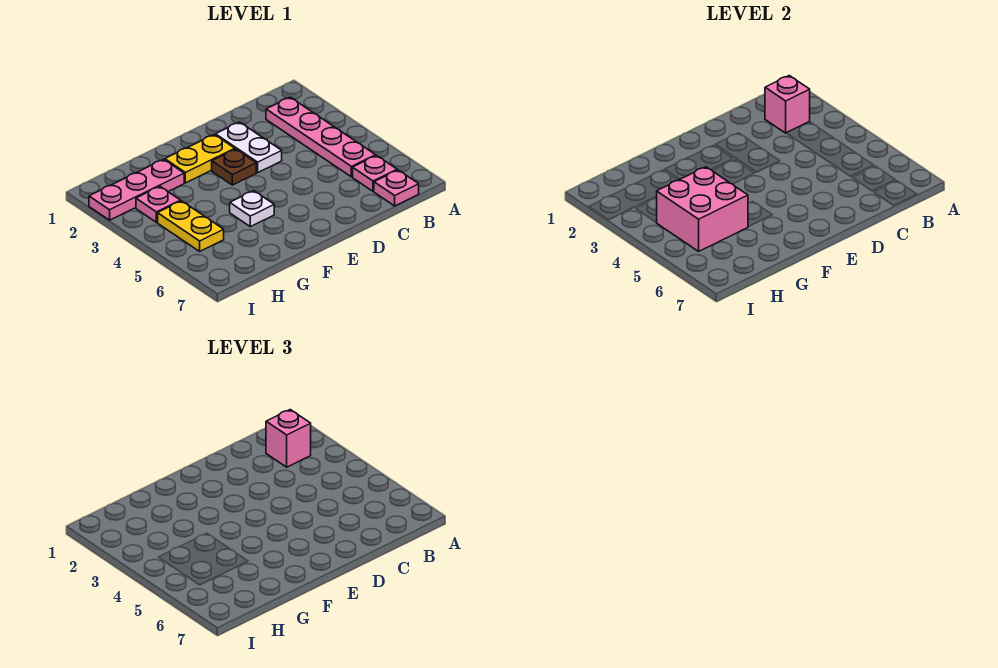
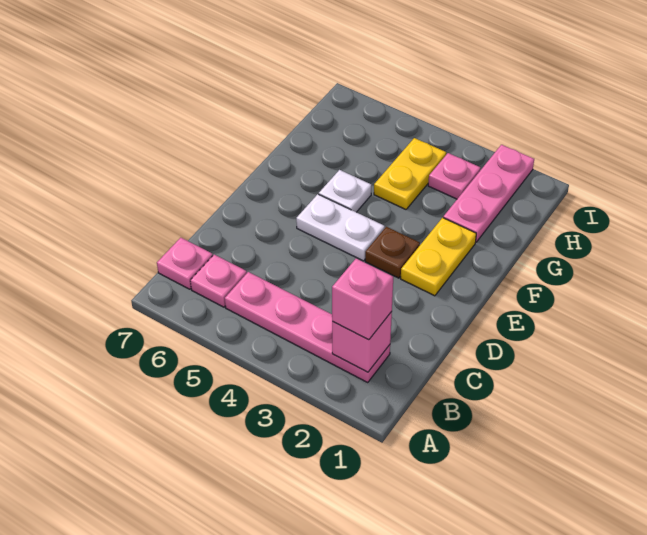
white 1x2 plate [216,122,282,172] -> white 1x2 plate moved to [296,194,385,261]
pink 2x2 brick [656,167,748,251] -> none
yellow 1x2 plate [158,201,224,251] -> yellow 1x2 plate turned to [374,138,446,209]

